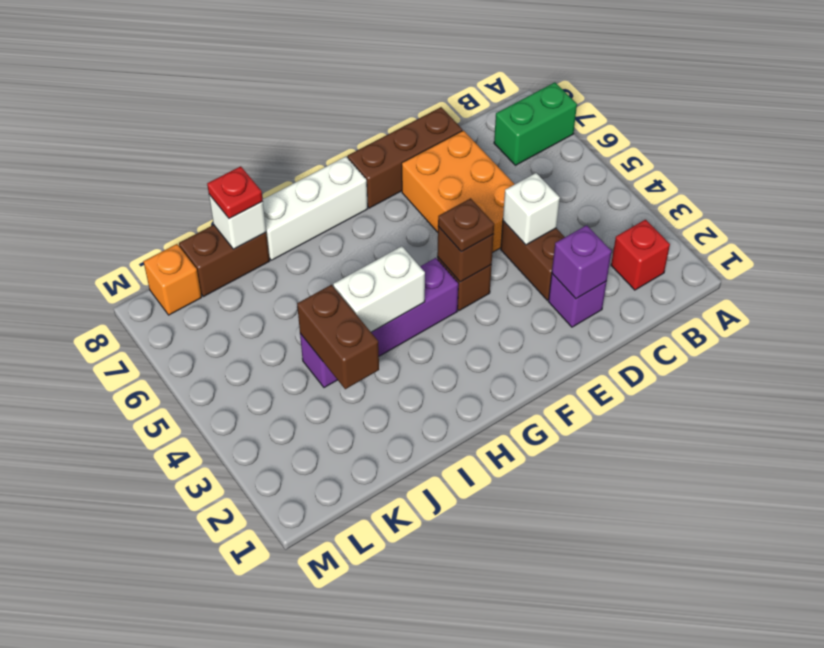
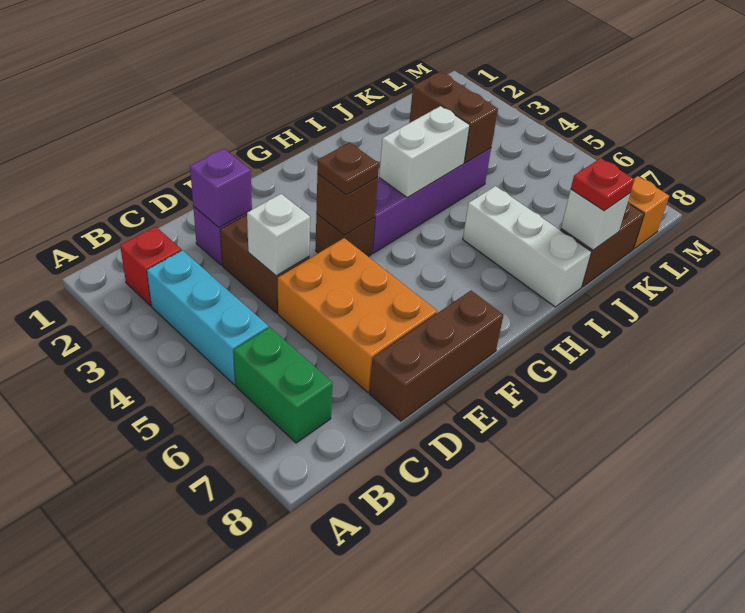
green 1x2 brick [494,82,577,165] -> green 1x2 brick turned to [234,327,333,443]
none -> cyan 1x3 brick [147,250,268,385]
white 1x3 brick [263,157,368,260] -> white 1x3 brick turned to [463,186,591,307]

